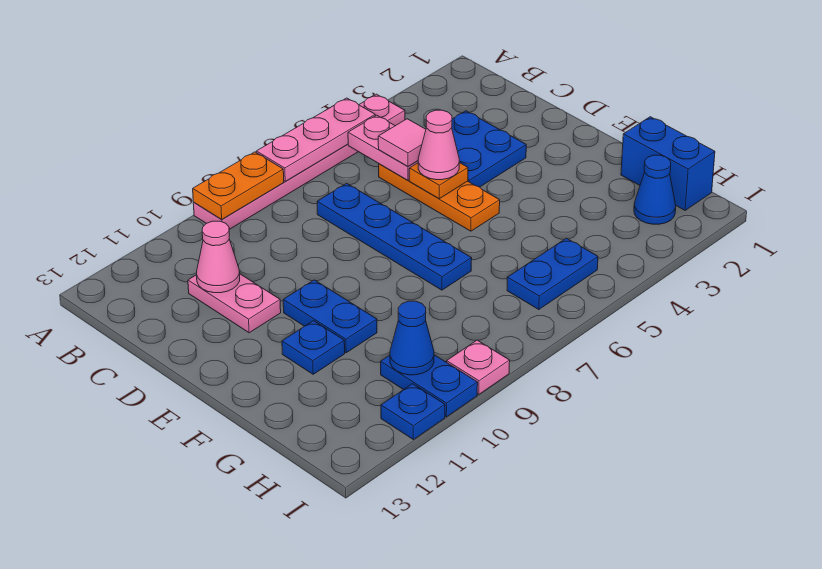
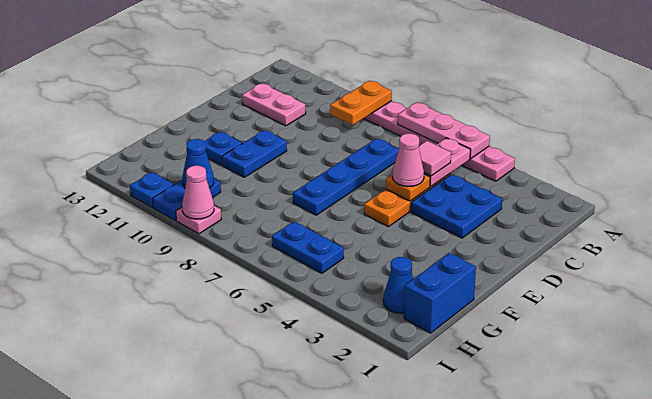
orange 1x2 plate [193,152,284,220] -> orange 1x2 plate turned to [330,81,392,125]
pink 1x2 plate [188,274,281,333] -> pink 1x2 plate turned to [242,83,306,126]
pink 1x1 cone [197,221,240,293] -> pink 1x1 cone moved to [182,166,214,219]

